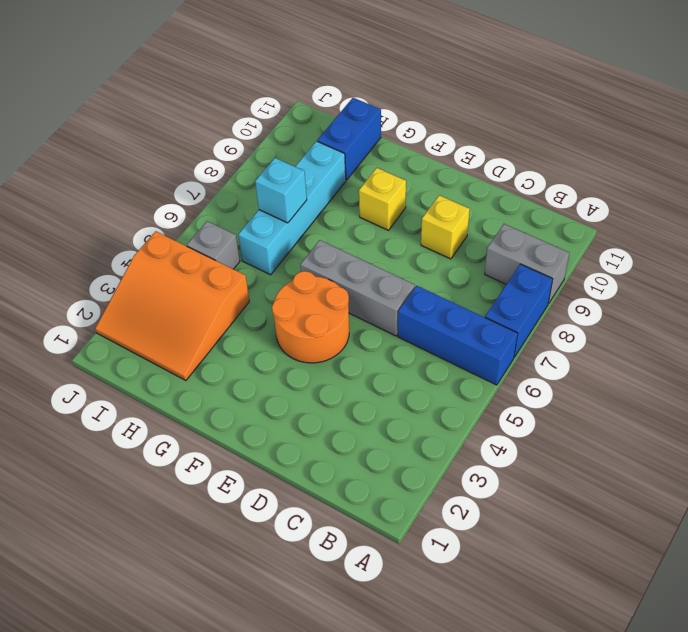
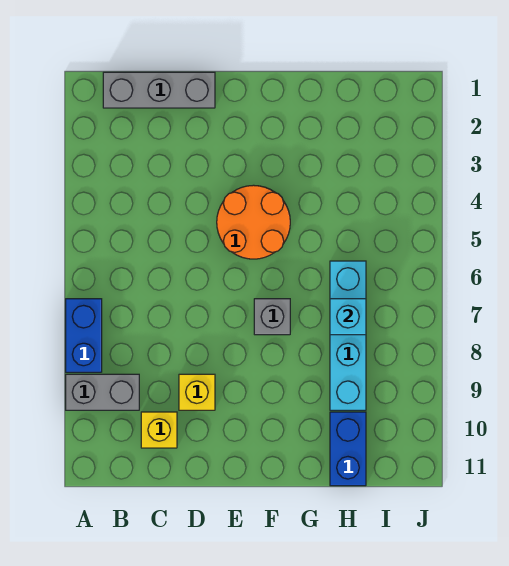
blue 1x3 brick [398,286,518,385] -> none
grey 1x3 brick [300,240,415,336] -> grey 1x3 brick moved to [103,72,215,108]
yellow 1x1 brick [359,168,406,230] -> yellow 1x1 brick moved to [141,412,177,448]
orange 3x3 slope [95,231,249,380] -> none
grey 1x1 brick [187,221,240,269] -> grey 1x1 brick moved to [254,299,290,335]

